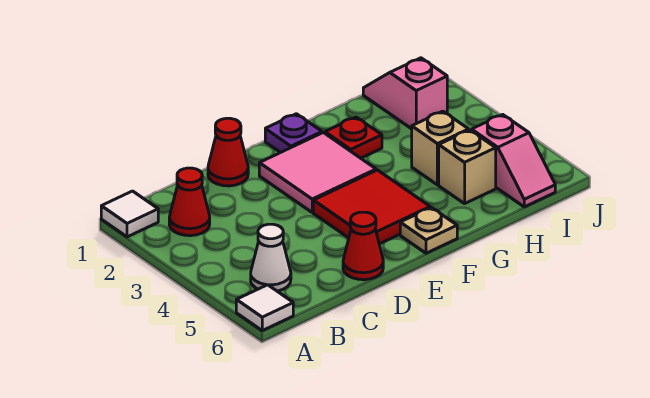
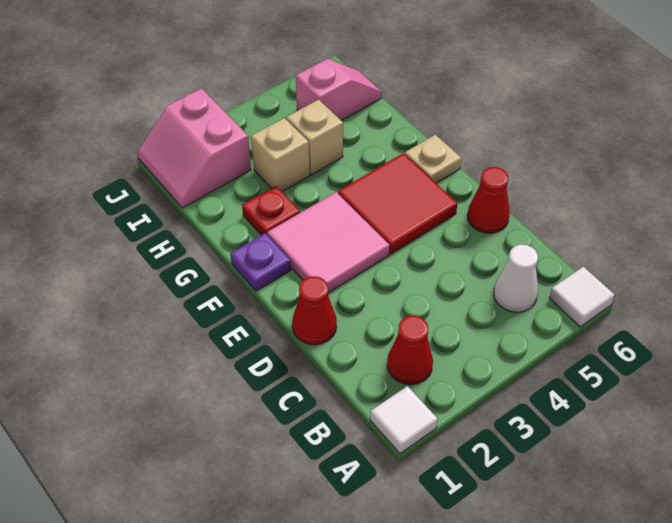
tan 1x1 brick [439,130,496,204] -> tan 1x1 brick moved to [251,118,310,191]
pink 1x2 slope [363,58,447,129] -> pink 2x2 slope [137,88,251,208]

